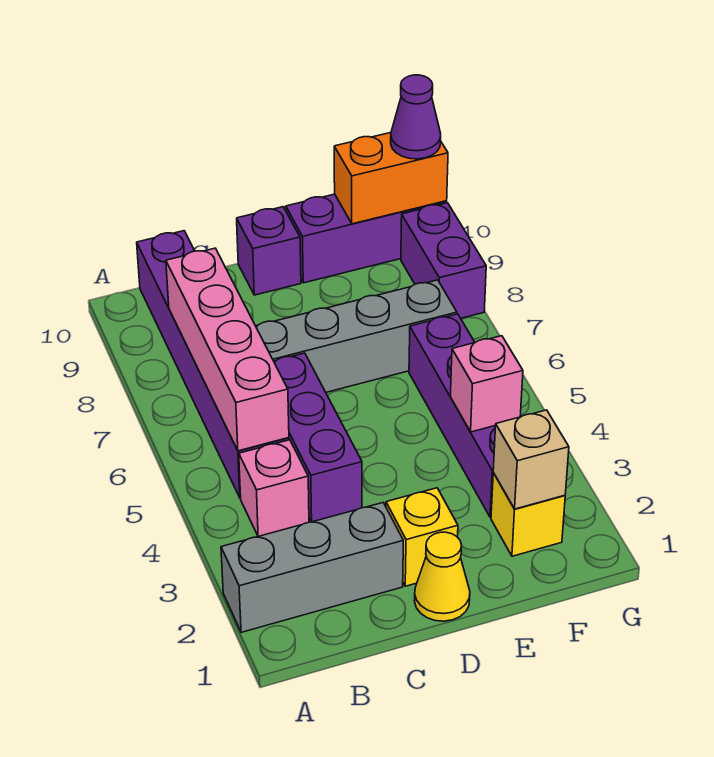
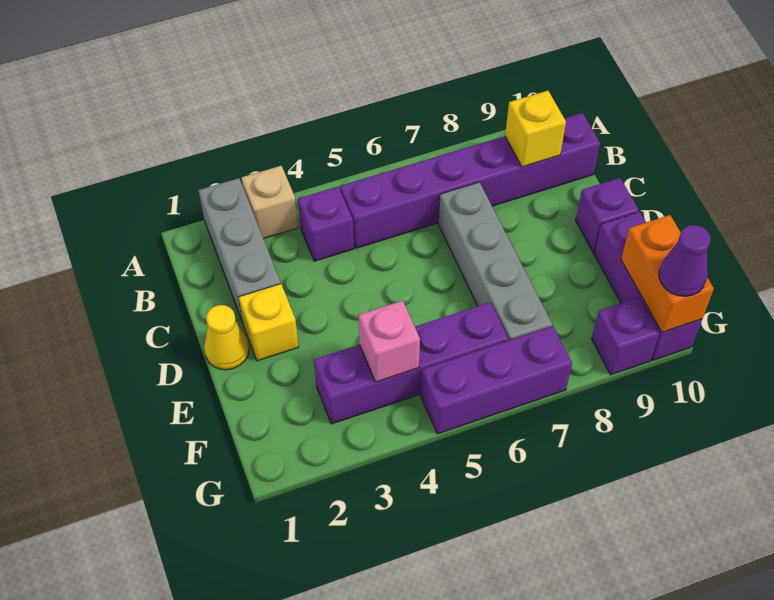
pink 1x1 brick [239,440,309,536] -> purple 1x1 brick [298,187,354,261]
pink 1x4 brick [166,248,289,451] -> none
purple 1x3 brick [274,353,362,522] -> purple 1x3 brick moved to [421,326,572,434]
yellow 1x1 brick [491,473,565,556] -> yellow 1x1 brick moved to [505,91,566,167]
tan 1x1 brick [493,410,569,509] -> tan 1x1 brick moved to [242,166,298,239]
purple 1x2 brick [401,203,486,318] -> purple 1x1 brick [592,298,659,375]

